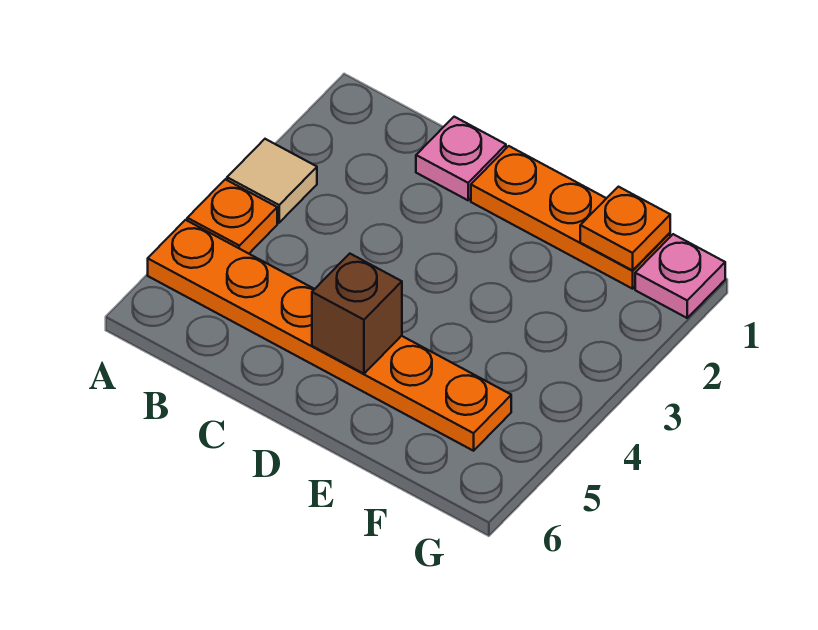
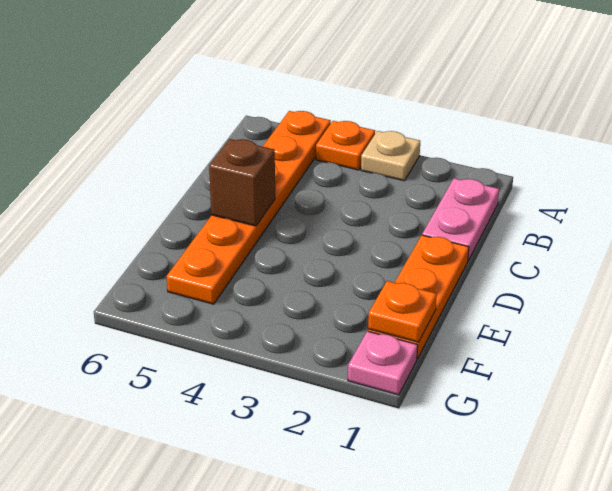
tan 1x1 tile [227,139,317,223] -> tan 1x1 plate [361,131,420,181]
pink 1x1 plate [416,117,506,200] -> pink 1x2 plate [422,178,499,261]

